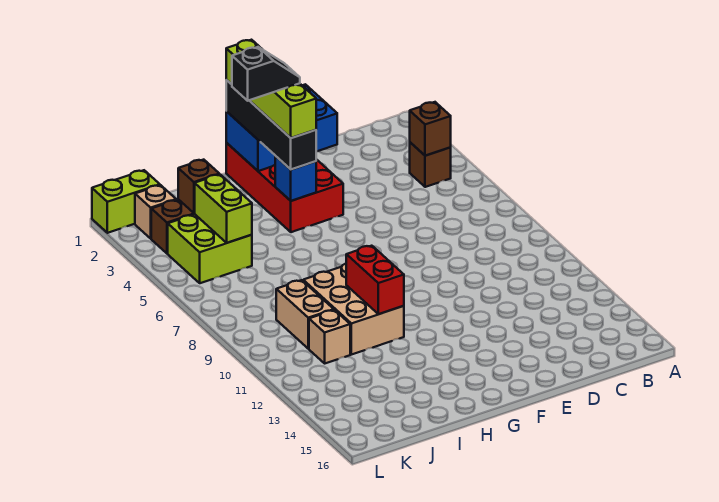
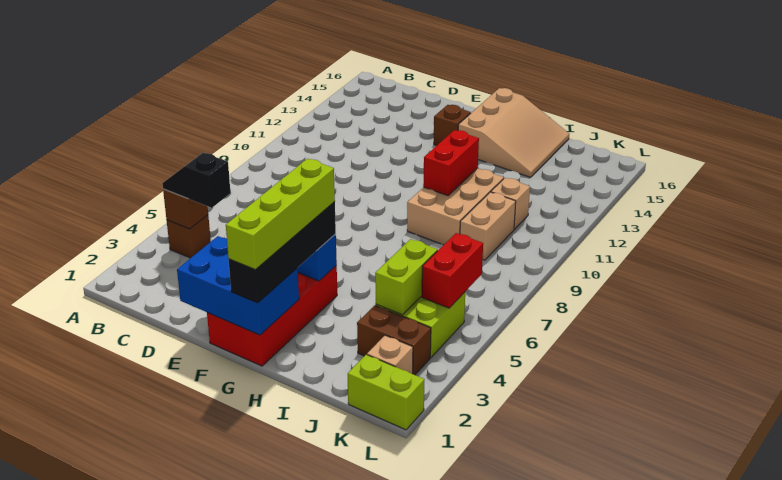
black 1x2 slope [232,47,300,101] -> black 1x2 slope moved to [162,153,231,208]
none -> tan 3x3 slope [458,88,569,177]
brown 1x1 brick [178,160,219,213] -> brown 1x1 brick moved to [434,105,471,145]
none -> red 1x2 brick [422,233,483,308]

